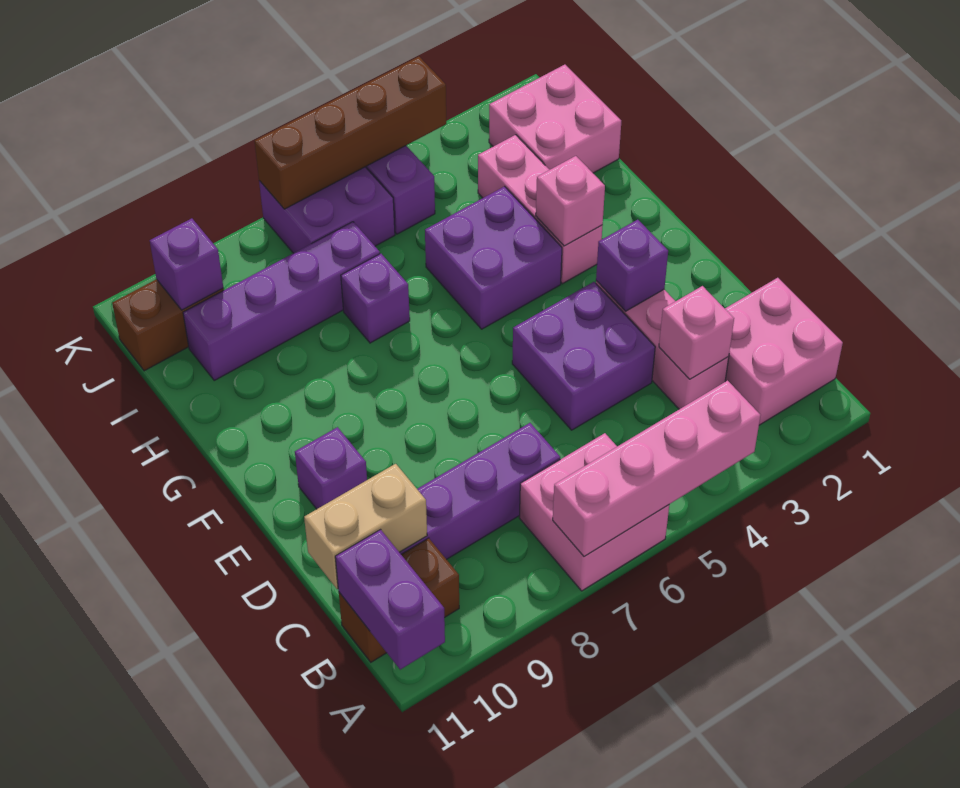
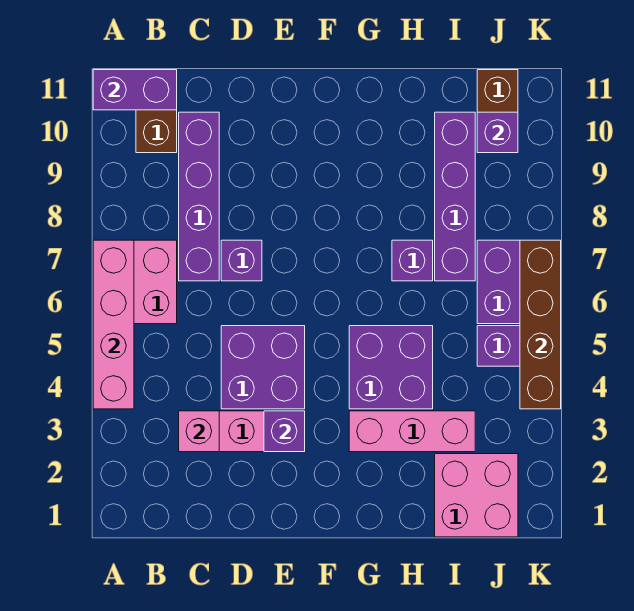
pink 2x2 brick [725,278,843,425] -> none
tan 1x2 brick [304,464,427,589] -> none
purple 1x1 brick [295,427,367,509] -> purple 1x1 brick moved to [221,240,262,281]
pink 1x1 brick [536,156,605,246] -> none

